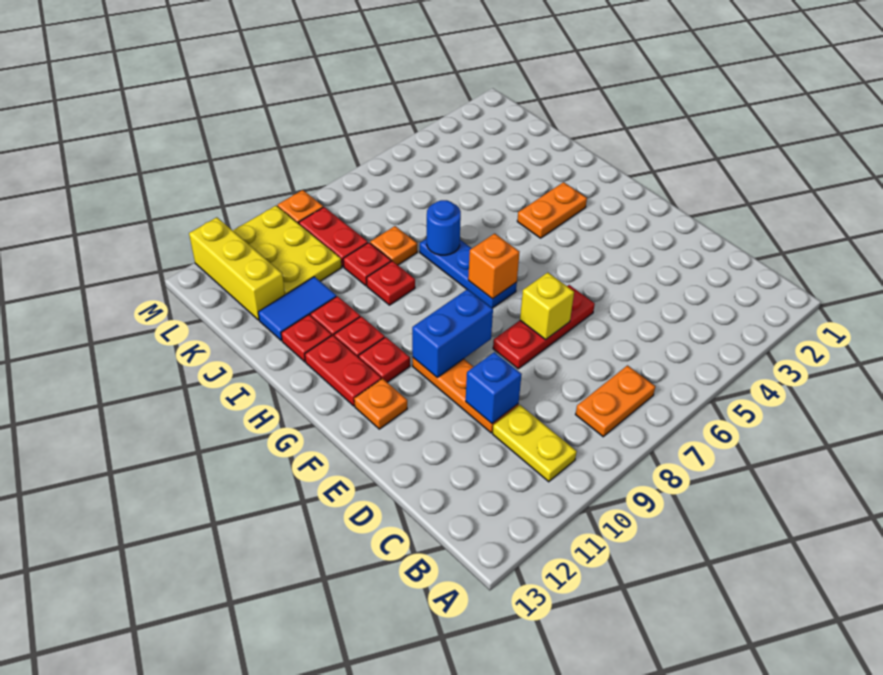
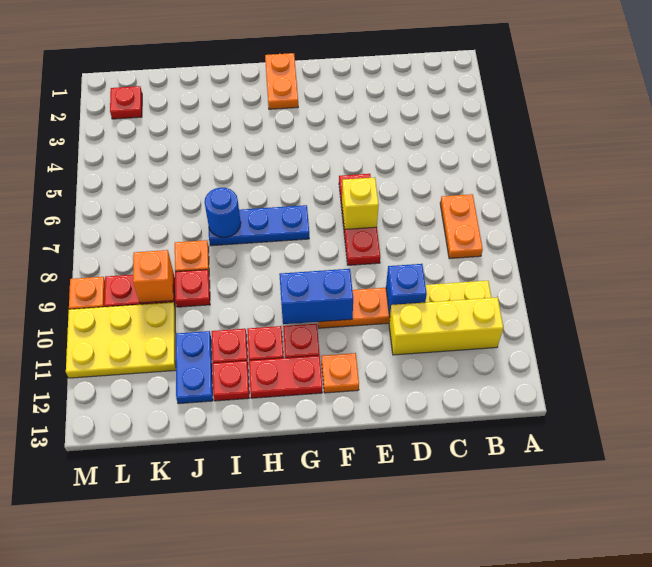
blue 1x2 brick [412,289,493,377] -> blue 1x2 brick turned to [279,269,353,324]
orange 1x1 brick [468,233,519,299] -> orange 1x1 brick moved to [133,250,174,303]
orange 1x2 plate [517,182,587,238] -> orange 1x2 plate moved to [265,53,298,109]
red 1x1 plate [367,261,415,305] -> red 1x1 plate moved to [110,86,142,119]
blue 1x2 tile [258,277,336,341] -> blue 1x2 plate [176,331,213,404]
yellow 1x3 brick [189,217,285,320] -> yellow 1x3 brick moved to [389,297,503,355]

